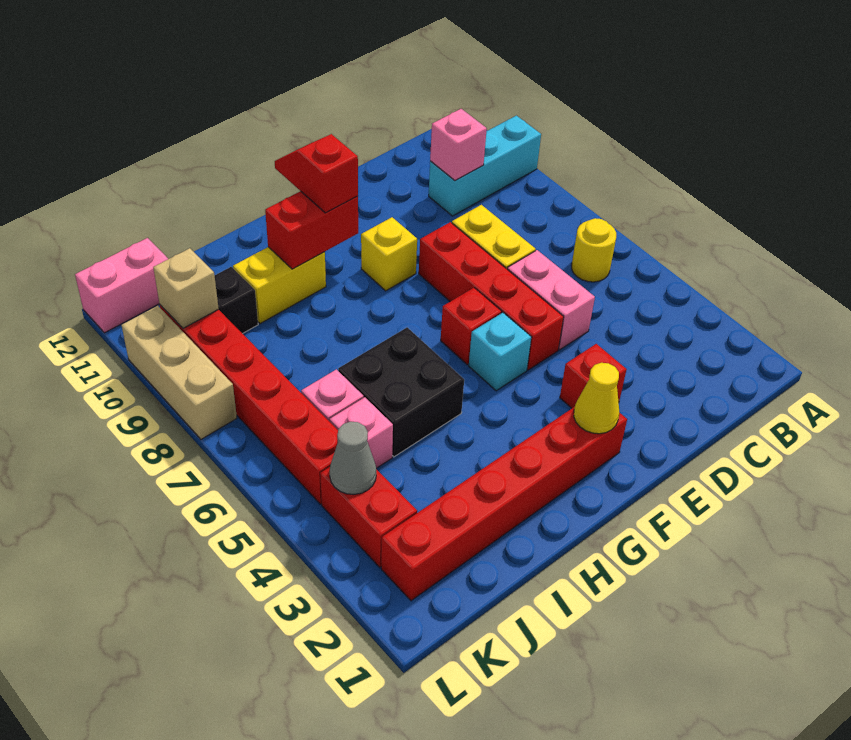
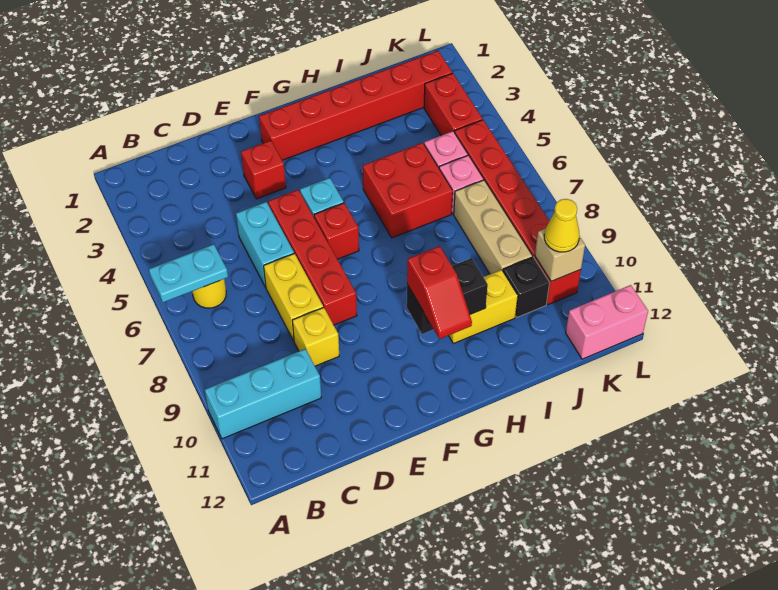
none -> cyan 1x2 plate [149,244,228,302]
pink 1x1 brick [430,109,487,181] -> none
pink 1x2 brick [507,250,595,350] -> cyan 1x2 brick [236,202,294,287]
yellow 1x1 cone [574,363,619,434] -> yellow 1x1 cone moved to [544,199,580,252]
yellow 1x1 brick [361,217,417,291] -> yellow 1x1 brick moved to [292,307,339,366]
red 1x2 brick [265,191,358,269] -> black 1x2 brick [407,258,488,334]
black 2x2 brick [338,327,464,457] -> red 2x2 brick [363,143,453,238]
grey 1x1 cone [330,422,376,494] -> none
tan 1x3 brick [122,306,237,439] -> tan 1x3 brick moved to [454,180,532,274]

